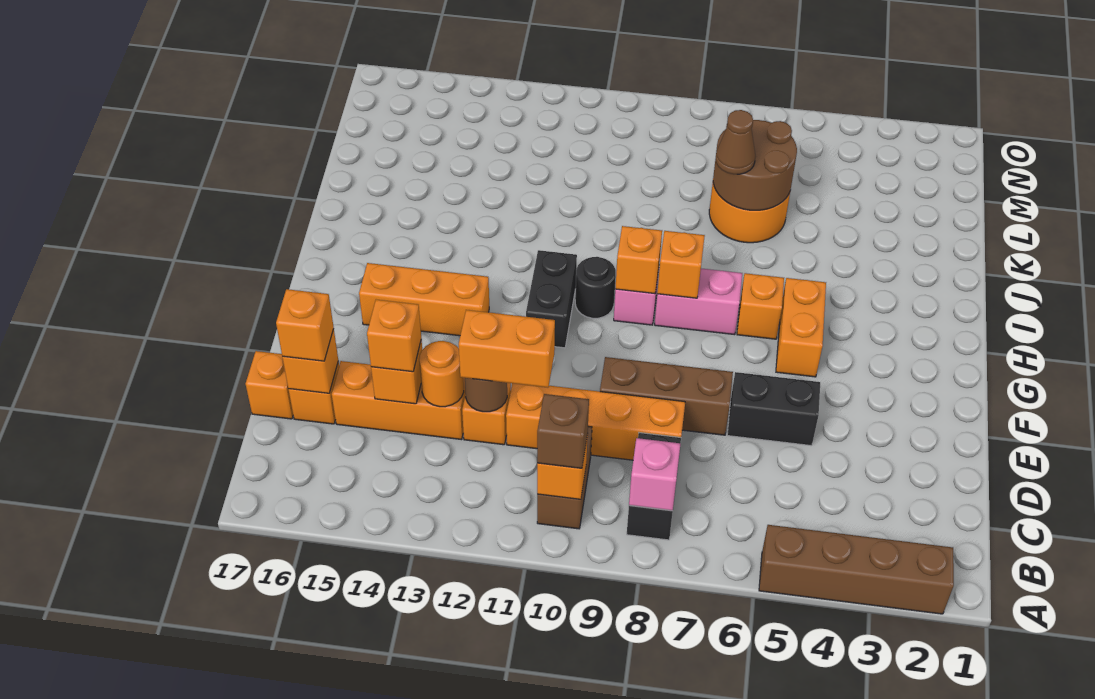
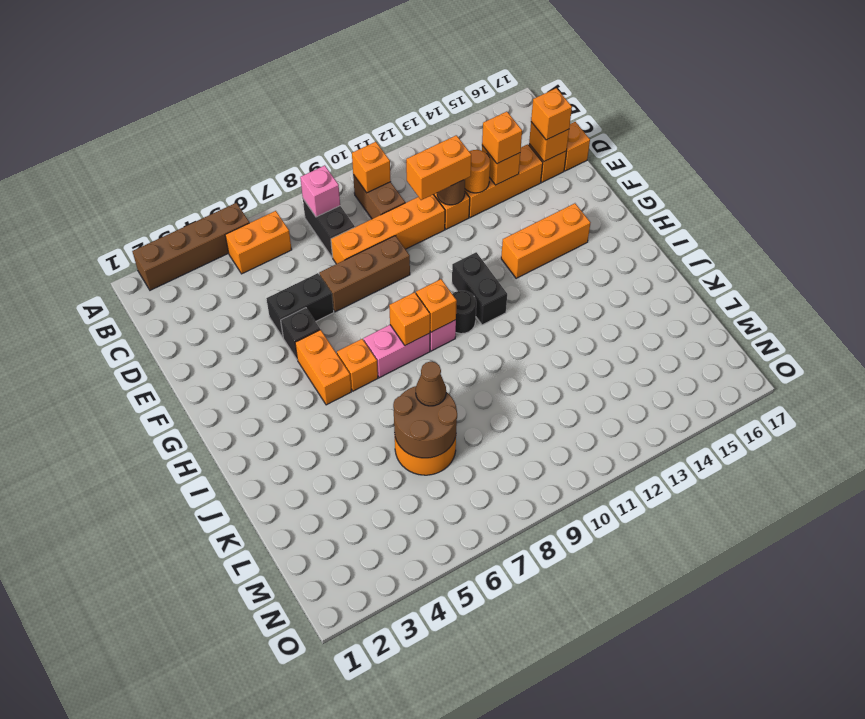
none -> orange 1x2 brick [225,211,292,274]
brown 1x1 brick [537,394,589,468] -> none
none -> black 1x1 brick [281,308,320,359]

